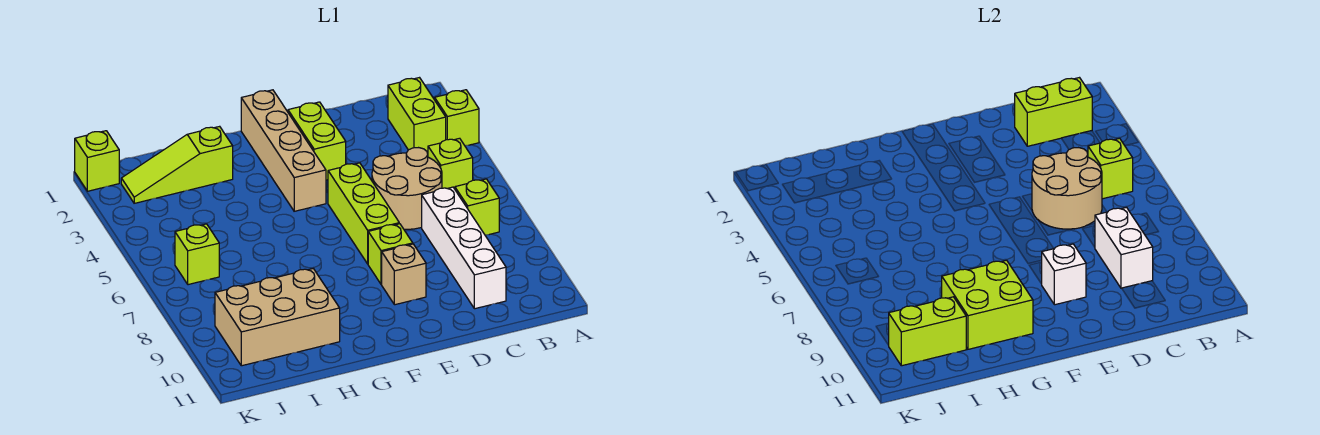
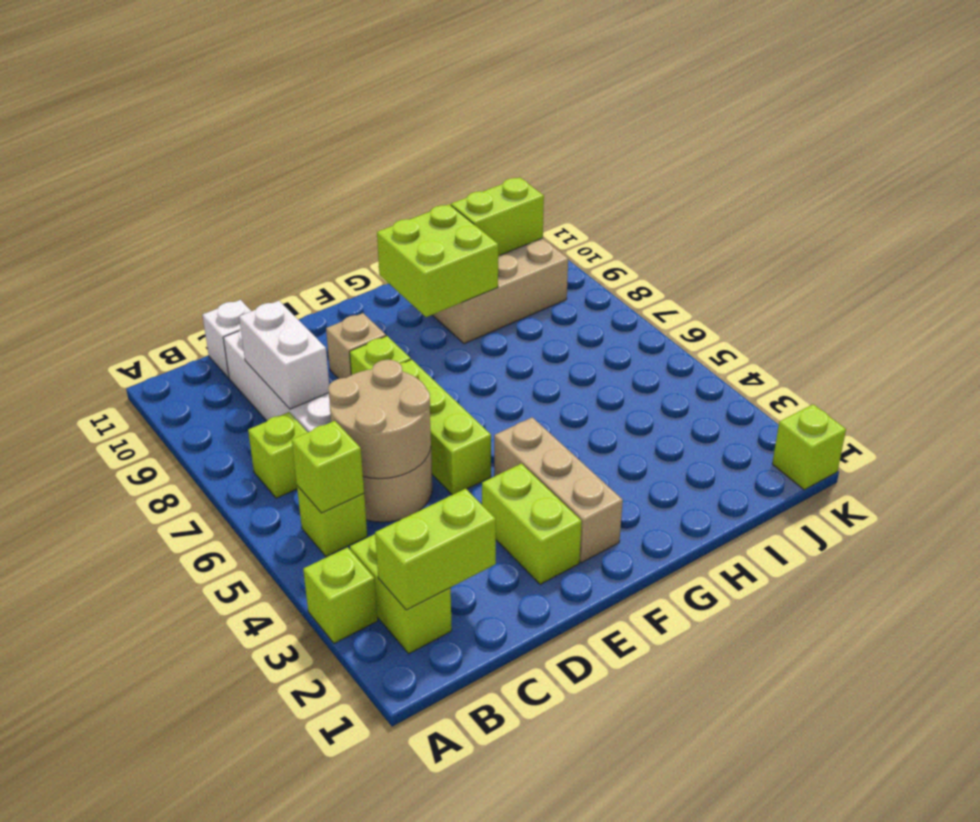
white 1x1 brick [1042,244,1086,305] -> white 1x1 brick moved to [202,300,251,378]
tan 1x4 brick [241,90,326,211] -> tan 1x3 brick [494,417,623,563]
lime 1x3 slope [121,126,233,203] -> none
lime 1x1 brick [175,224,219,285] -> none

